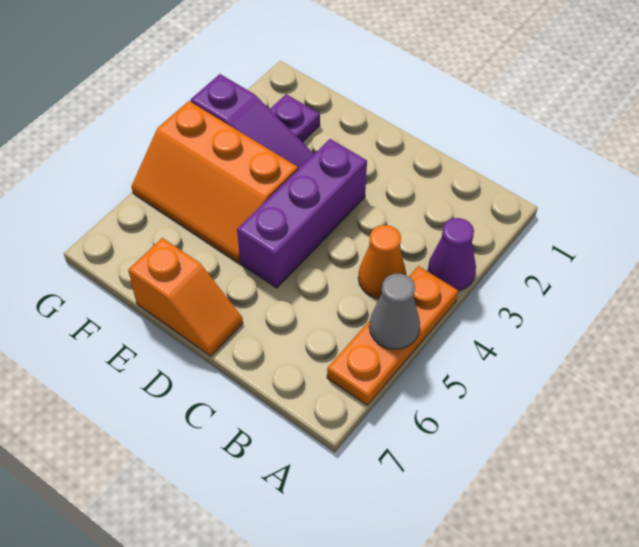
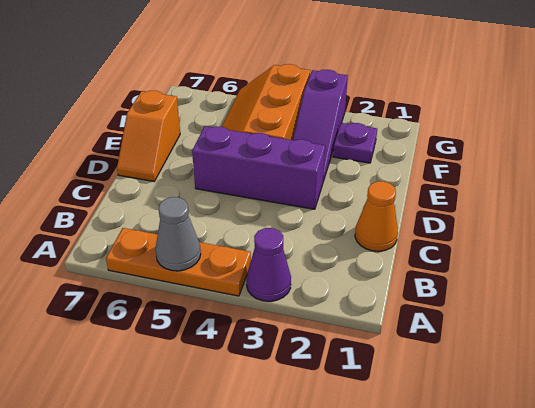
orange 1x1 cone [358,225,406,298] -> orange 1x1 cone moved to [355,181,398,251]

